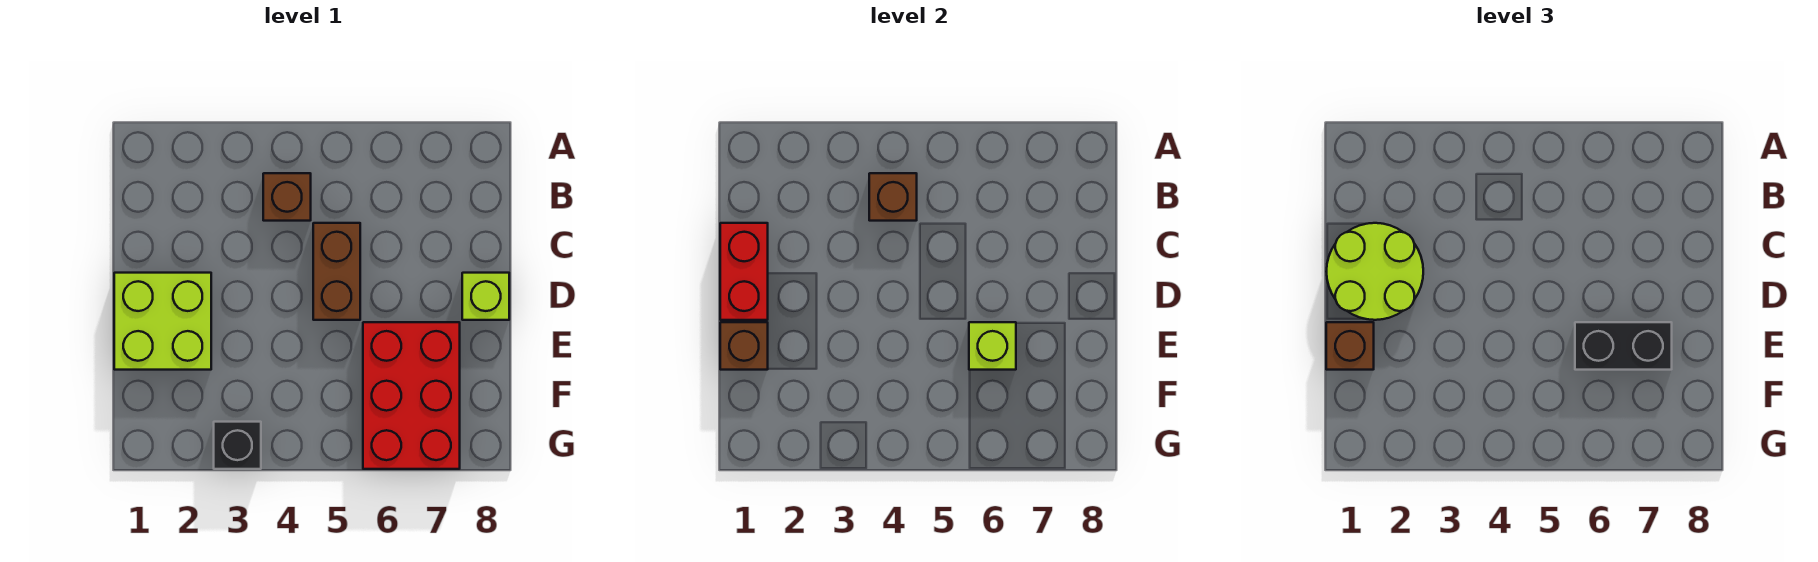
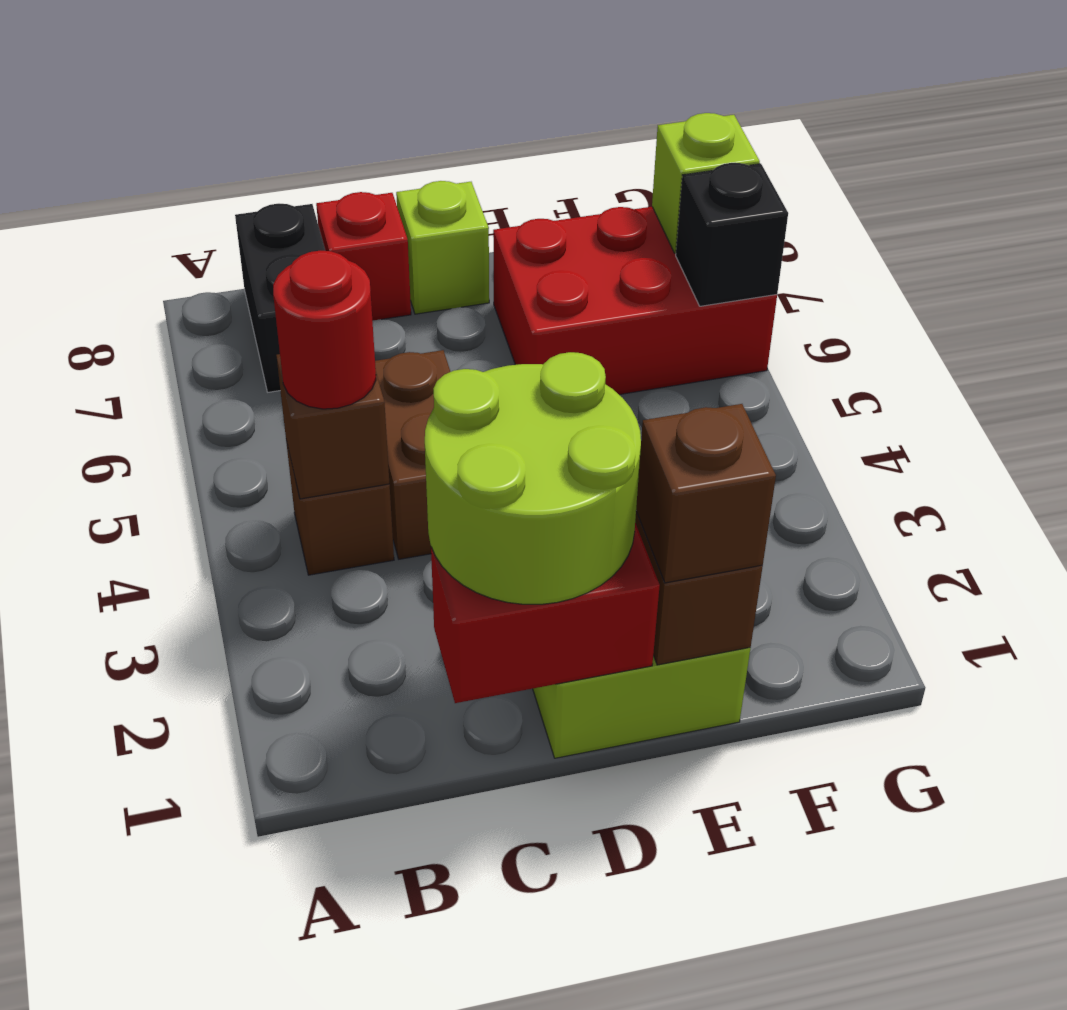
none -> red 1x1 round brick [273,251,376,409]
brown 1x2 brick [313,223,360,320] -> brown 1x2 brick turned to [375,350,450,559]
none -> red 1x1 brick [316,192,411,321]
lime 1x1 brick [969,322,1016,370] -> lime 1x1 brick moved to [652,113,760,253]
black 1x2 brick [1575,322,1672,370] -> black 1x2 brick moved to [235,204,325,392]
black 1x1 brick [214,422,261,469] -> black 1x1 brick moved to [676,163,788,306]

